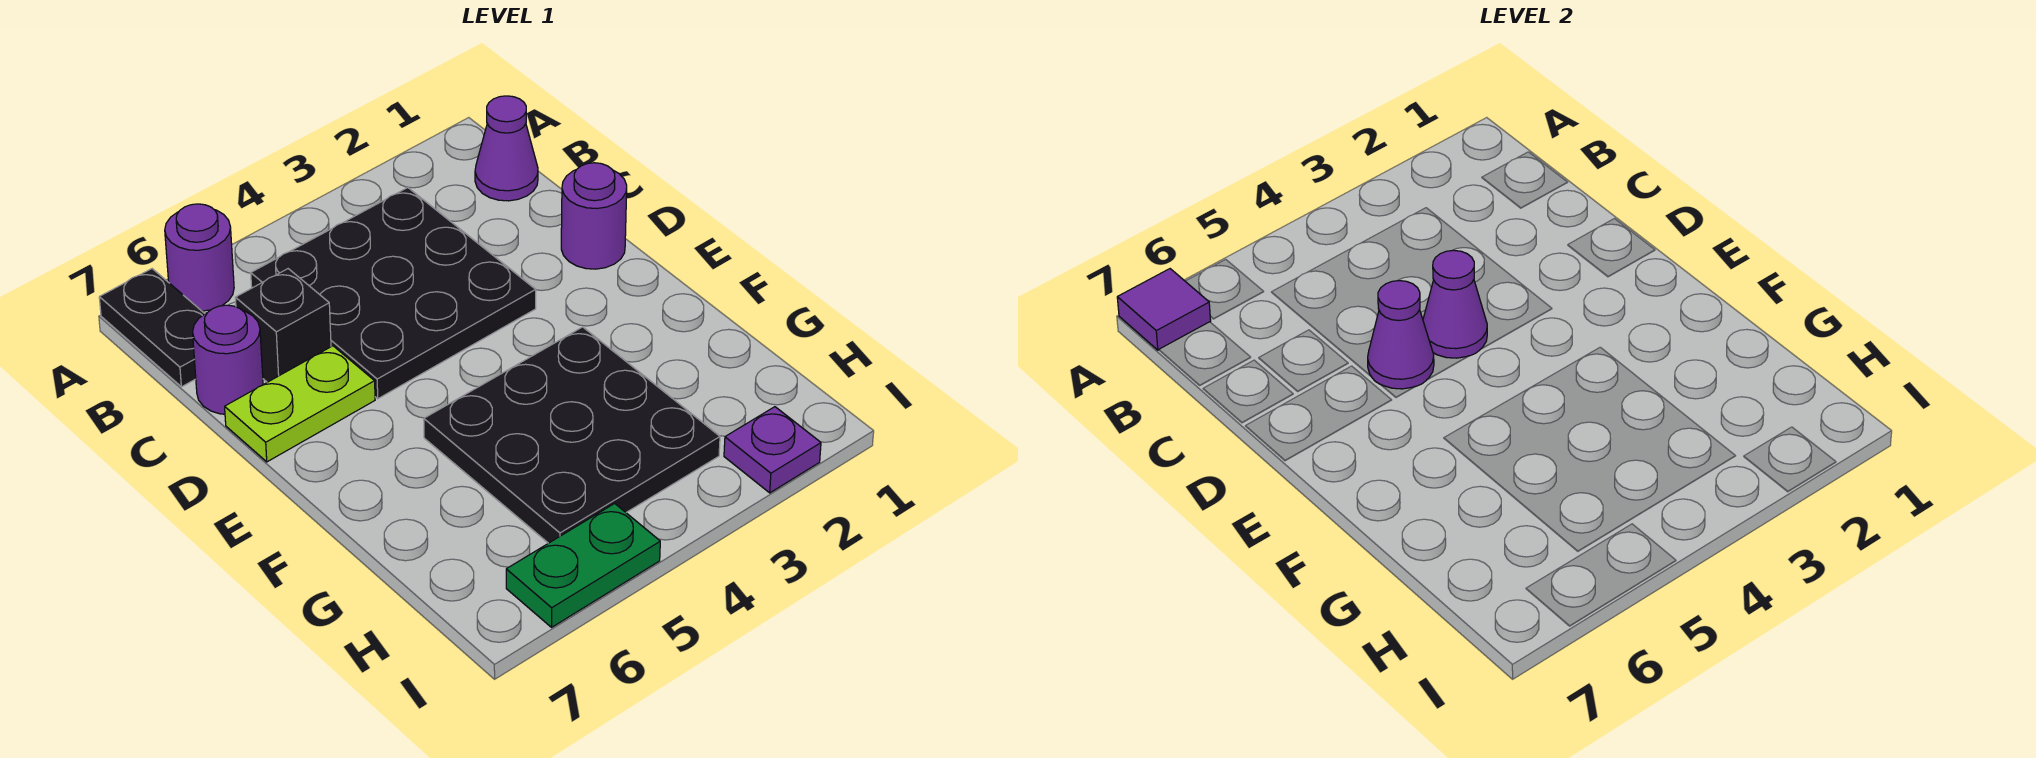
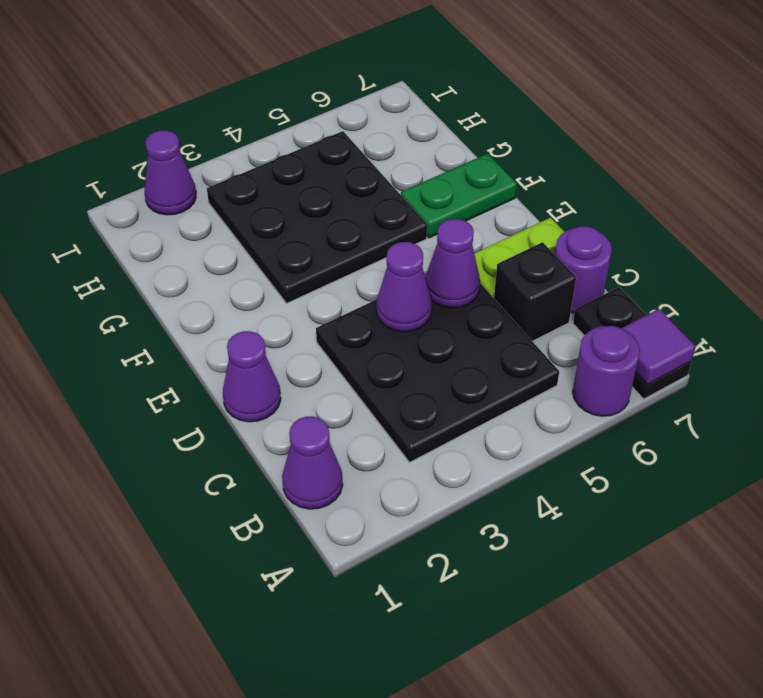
purple 1x1 round brick [561,163,627,269] -> purple 1x1 cone [223,331,281,422]
purple 1x1 plate [724,407,821,493] -> purple 1x1 cone [145,130,196,215]
green 1x2 plate [506,503,660,627] -> green 1x2 plate moved to [401,154,517,238]

